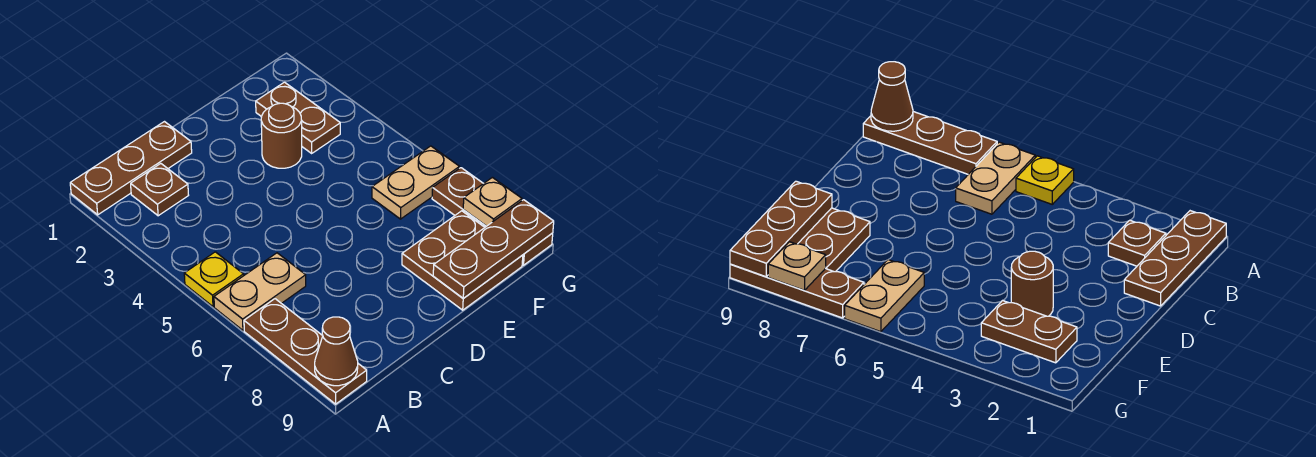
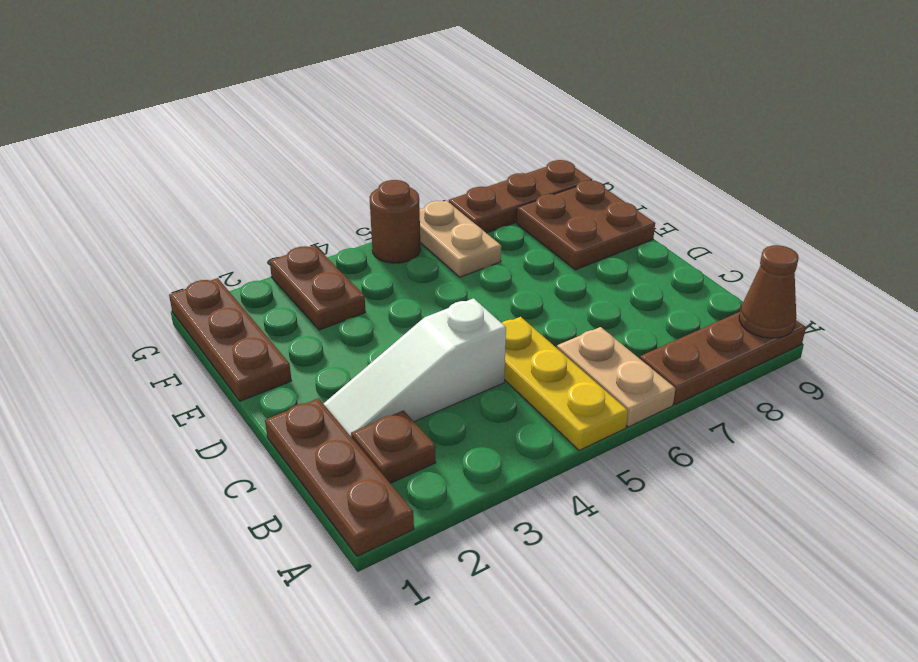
yellow 1x1 plate [184,252,244,307] -> yellow 1x3 plate [502,317,628,450]
none -> white 1x3 slope [324,298,506,436]
brown 1x1 round brick [261,103,302,168] -> brown 1x1 round brick moved to [370,180,421,263]
brown 1x3 plate [433,200,554,298] -> brown 1x3 plate moved to [169,278,291,401]
brown 1x2 plate [256,82,340,153] -> brown 1x2 plate turned to [270,245,366,330]
tan 1x1 plate [463,177,522,226] -> none

